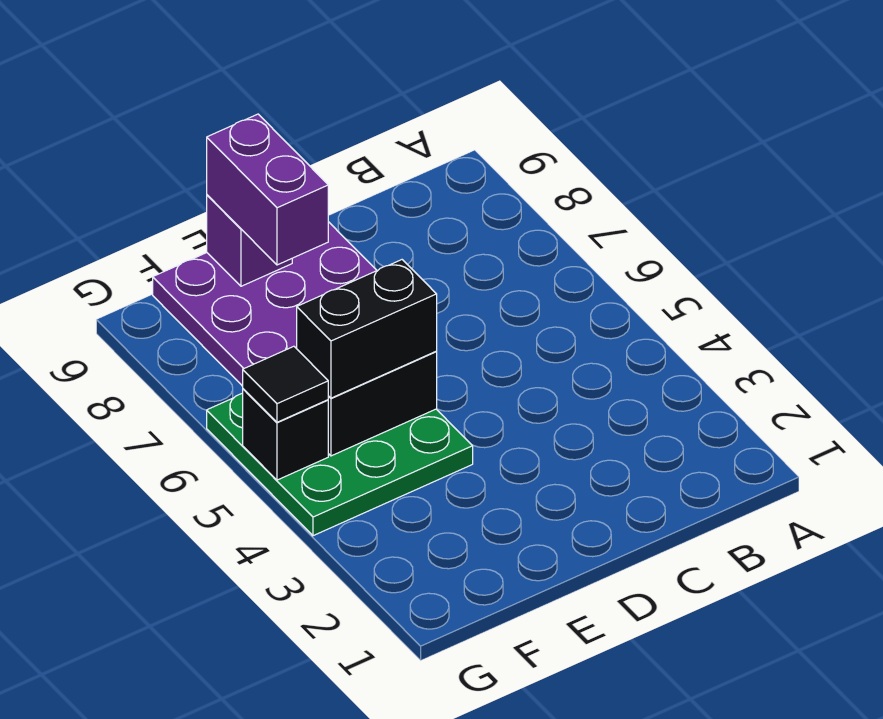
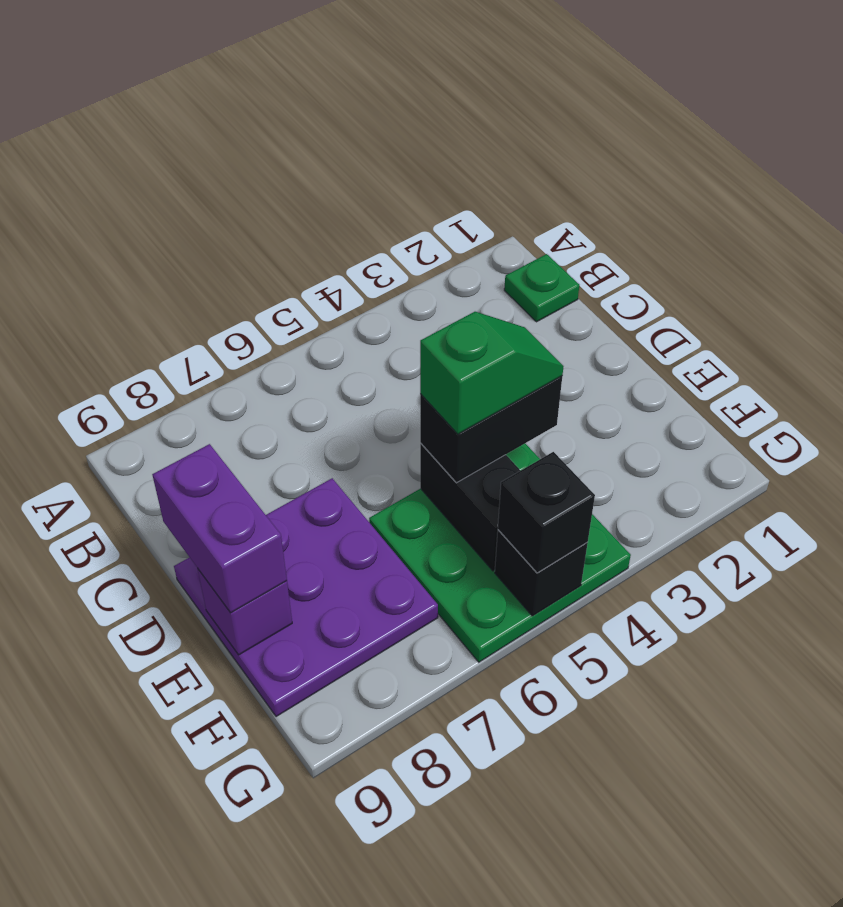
none -> green 1x1 plate [504,254,579,322]
none -> green 1x2 slope [420,312,564,434]
black 1x2 brick [297,260,437,398] -> black 1x2 brick turned to [420,376,562,483]
purple 1x2 brick [207,114,328,265] -> purple 1x2 brick turned to [152,444,287,613]
black 1x1 tile [243,346,328,422] -> black 1x1 brick [498,452,595,573]

